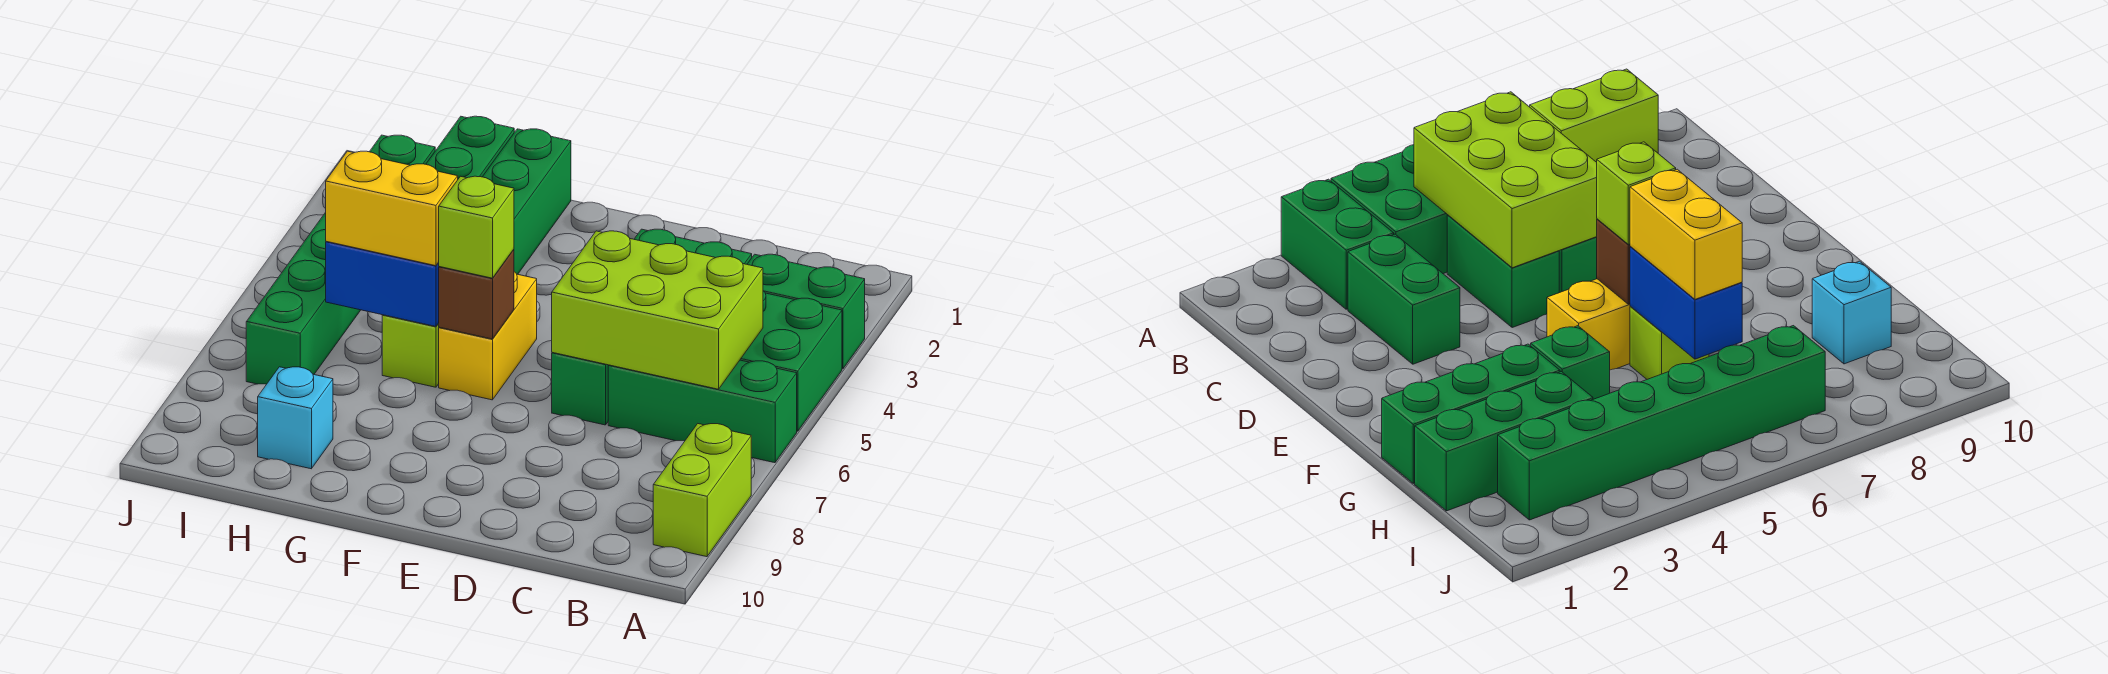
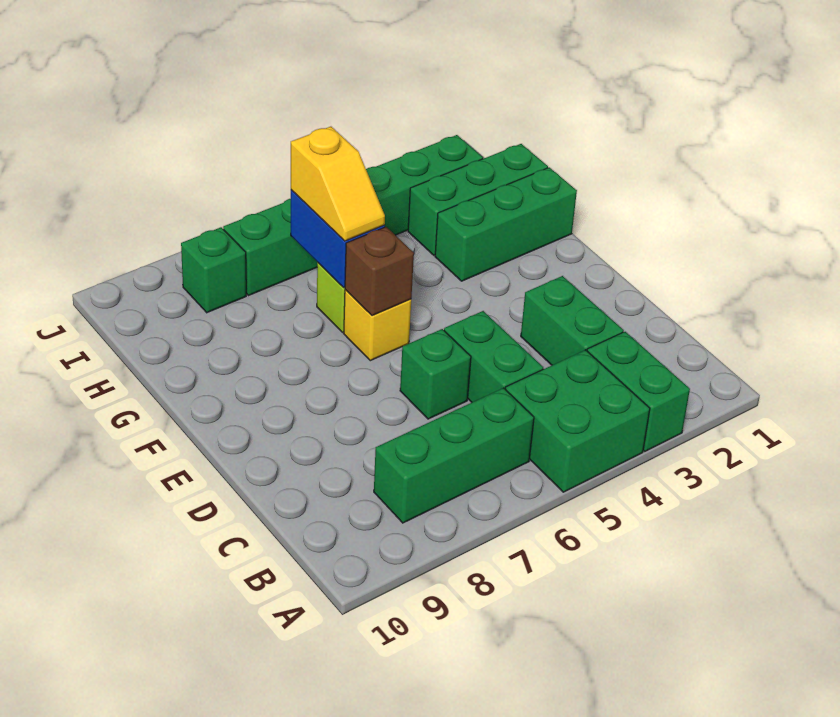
green 1x3 brick [608,360,797,463] -> green 1x3 brick turned to [374,388,534,523]
lime 1x2 brick [653,424,751,557] -> none
lime 2x3 brick [552,231,763,389] -> none
yellow 1x2 brick [439,272,537,400] -> yellow 1x1 brick [344,290,411,361]
lime 1x1 brick [439,176,514,278] -> none
green 1x1 brick [1531,326,1610,399] -> green 1x1 brick moved to [181,227,246,313]
yellow 1x2 brick [326,151,458,266] -> yellow 1x2 slope [291,127,385,241]
cyan 1x1 brick [258,367,333,469] -> none

